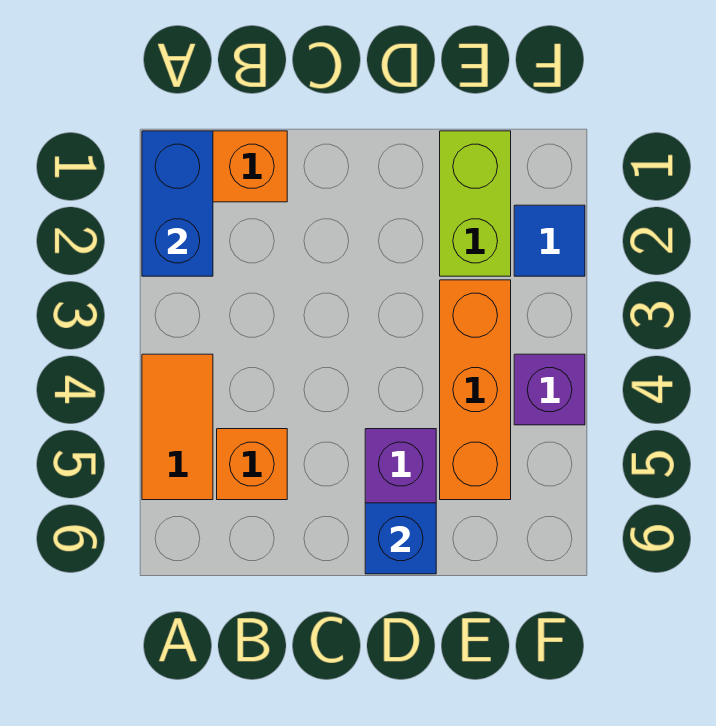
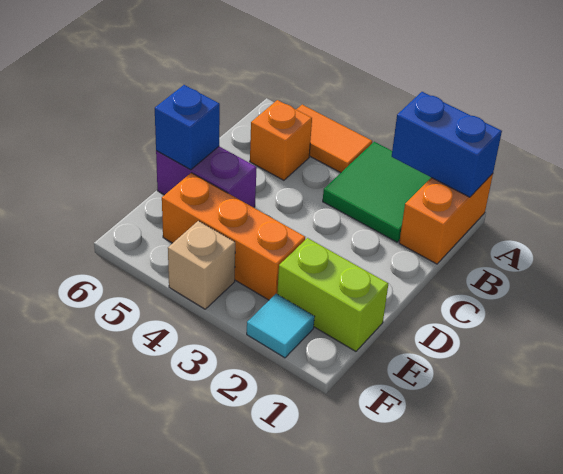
none -> green 2x2 tile [323,142,431,242]
blue 1x1 tile [514,205,585,276] -> cyan 1x1 tile [247,294,315,358]
purple 1x1 brick [514,354,585,425] -> tan 1x1 brick [168,221,235,309]

